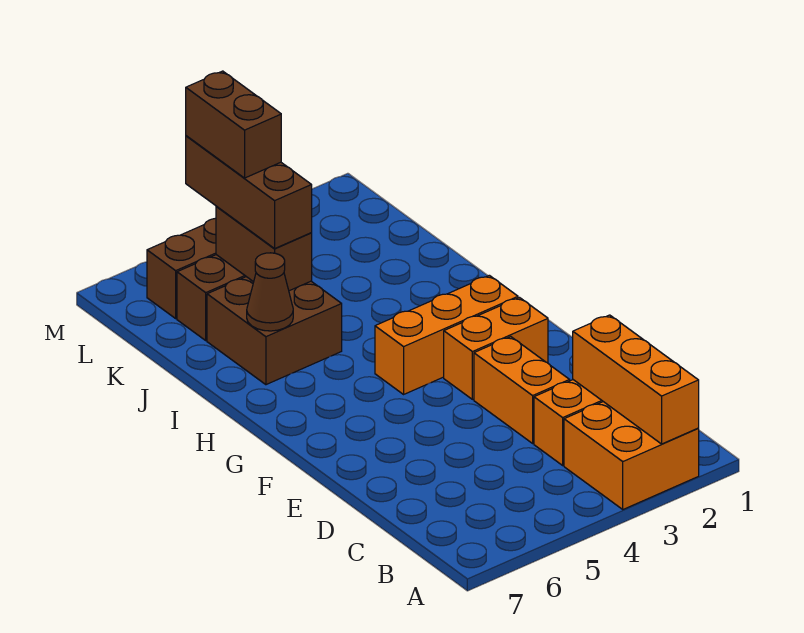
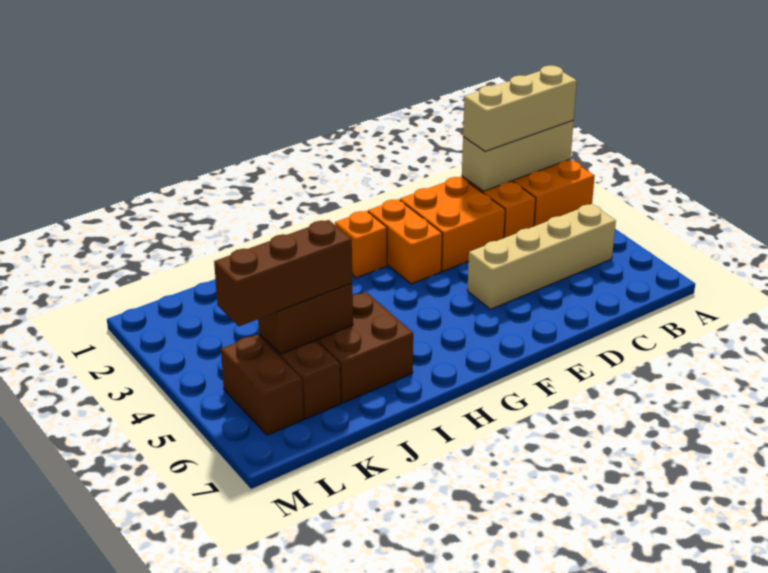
orange 1x3 brick [573,315,699,444] -> tan 1x3 brick [462,121,574,191]
none -> tan 1x3 brick [463,65,577,151]
none -> tan 1x4 brick [467,204,616,309]
orange 1x2 brick [474,337,570,443] -> orange 2x2 brick [400,177,505,271]
orange 1x3 brick [375,275,518,394] -> orange 1x1 brick [335,211,387,278]
brown 1x1 cone [247,253,293,331] -> none
brown 1x2 brick [186,71,281,178] -> none

